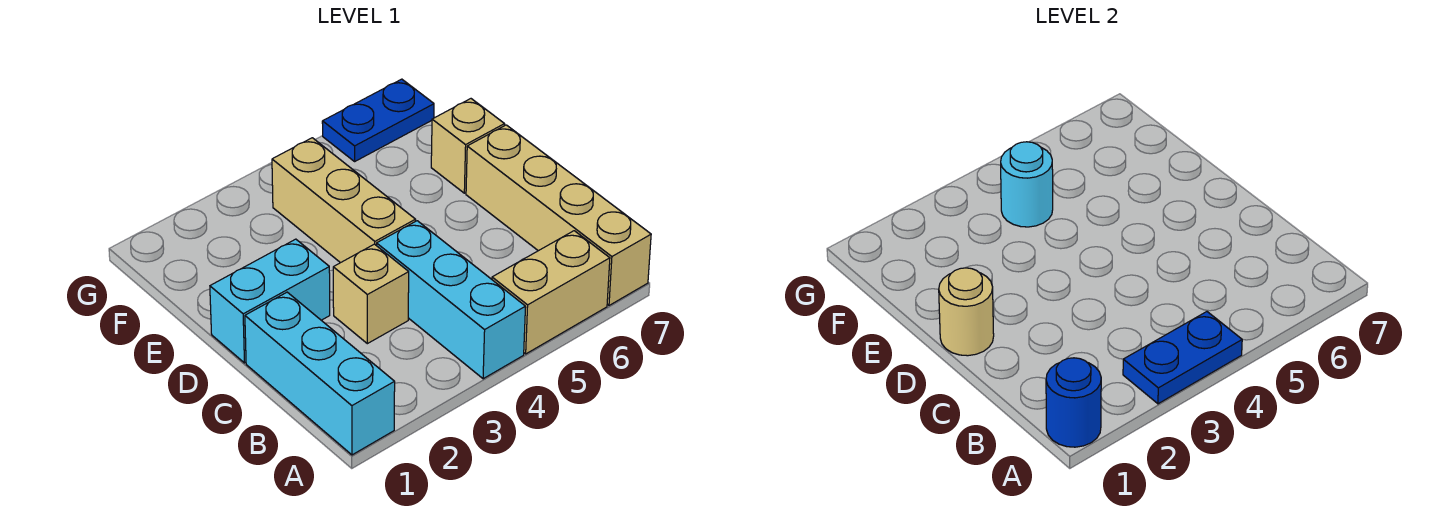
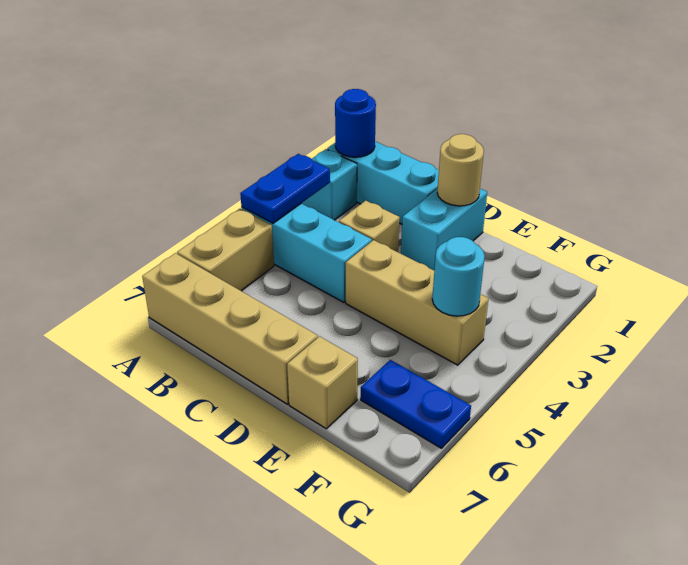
none -> cyan 1x1 brick [302,149,357,220]
blue 1x2 plate [322,79,434,161] -> blue 1x2 plate turned to [361,360,471,448]

